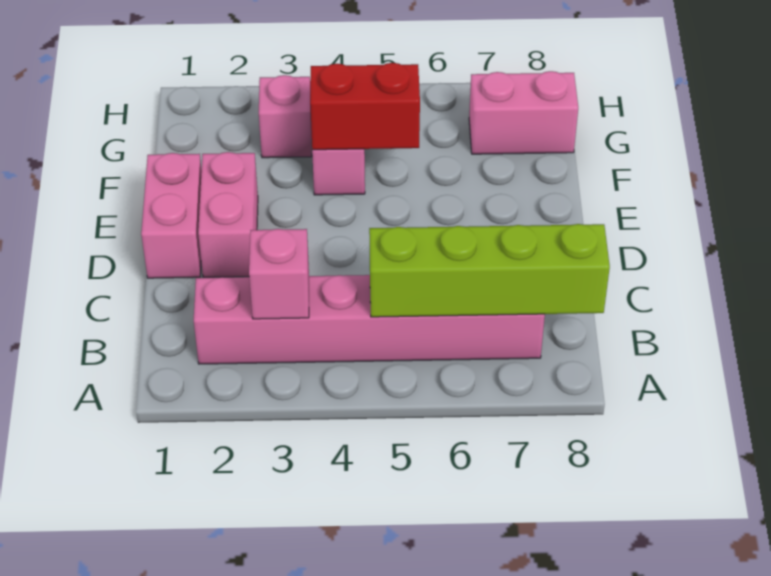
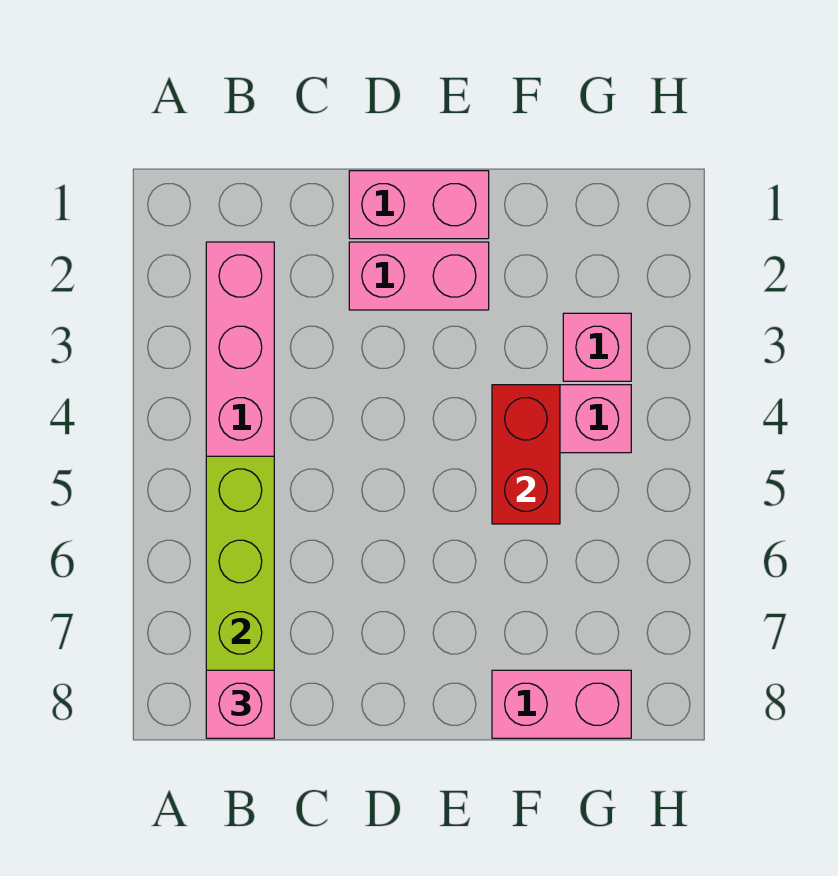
pink 1x1 brick [249,229,309,319] -> pink 1x1 brick moved to [206,670,274,738]
pink 1x2 brick [469,71,578,154] -> pink 1x2 brick turned to [492,670,631,738]

